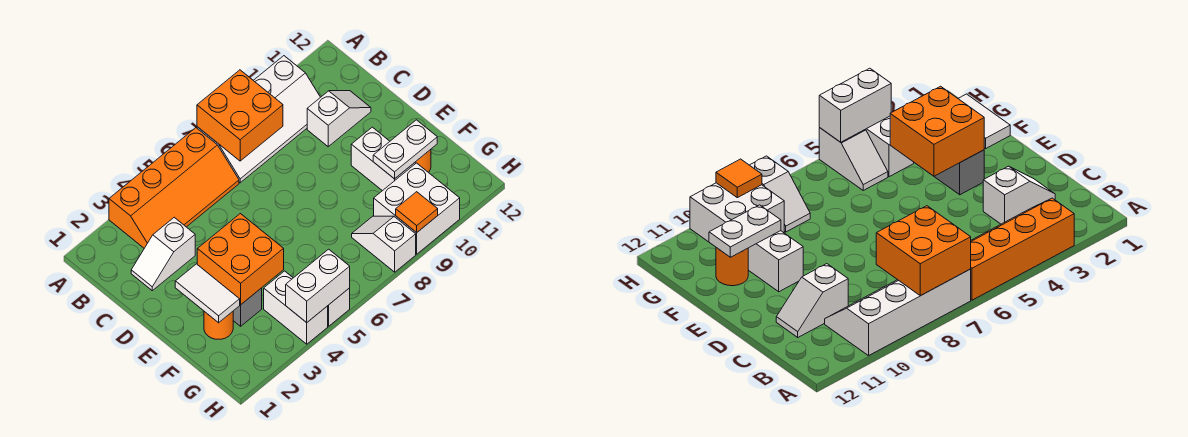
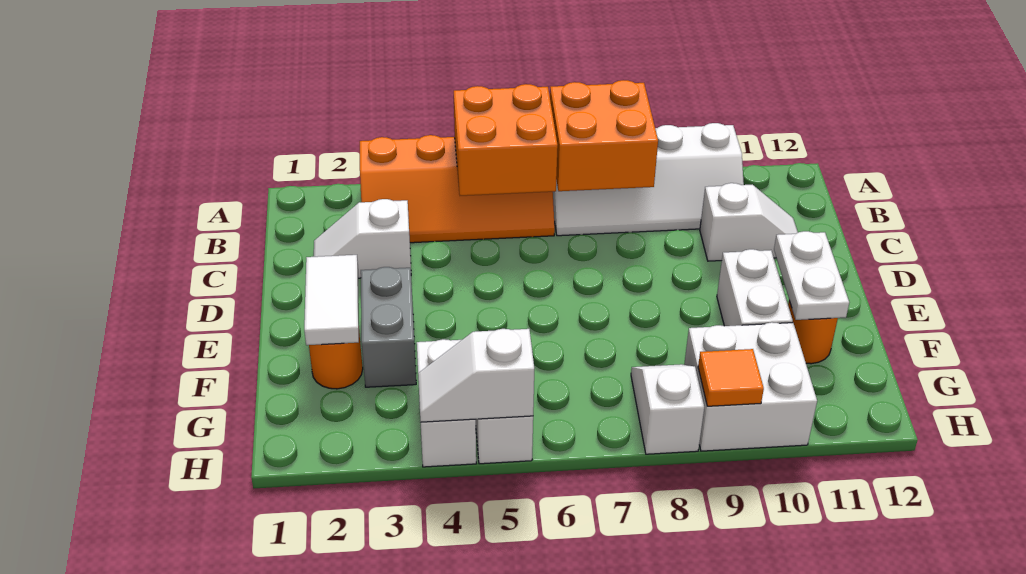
orange 2x2 brick [197,214,284,305] -> orange 2x2 brick moved to [454,84,558,196]
white 1x2 plate [373,120,437,179] -> white 1x2 plate turned to [774,231,849,320]
white 1x2 brick [286,249,350,323] -> white 1x2 slope [418,329,534,422]

